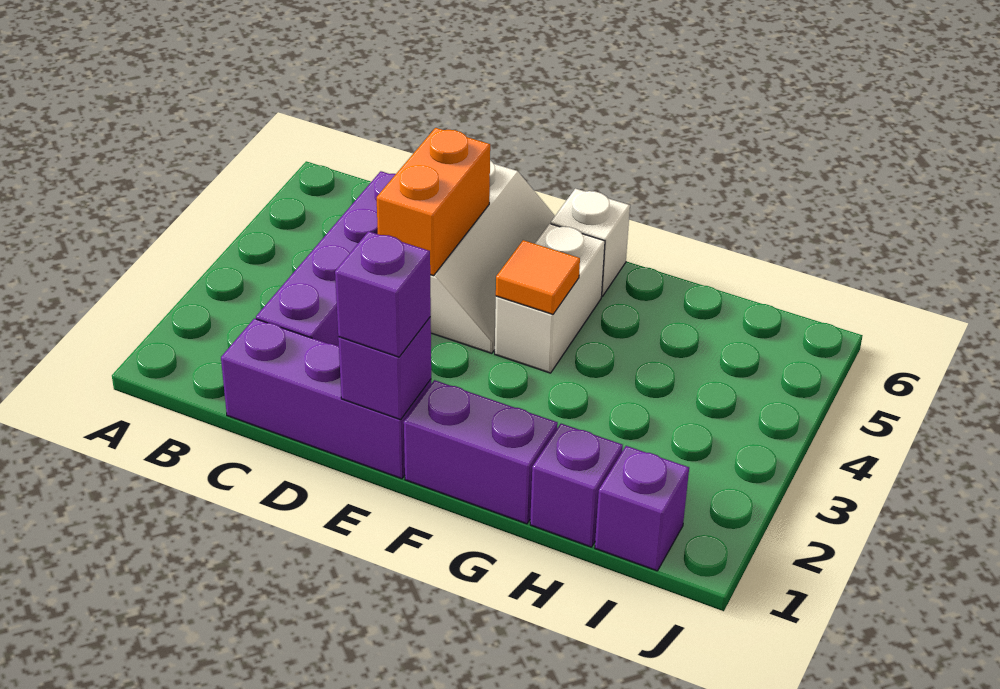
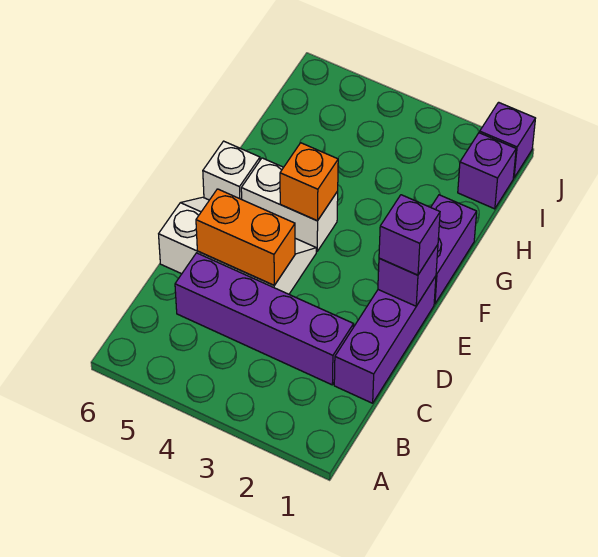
orange 1x1 tile [496,240,580,314] -> orange 1x1 brick [280,143,338,221]
purple 1x1 brick [530,424,623,547] -> purple 1x1 brick moved to [480,102,535,178]

